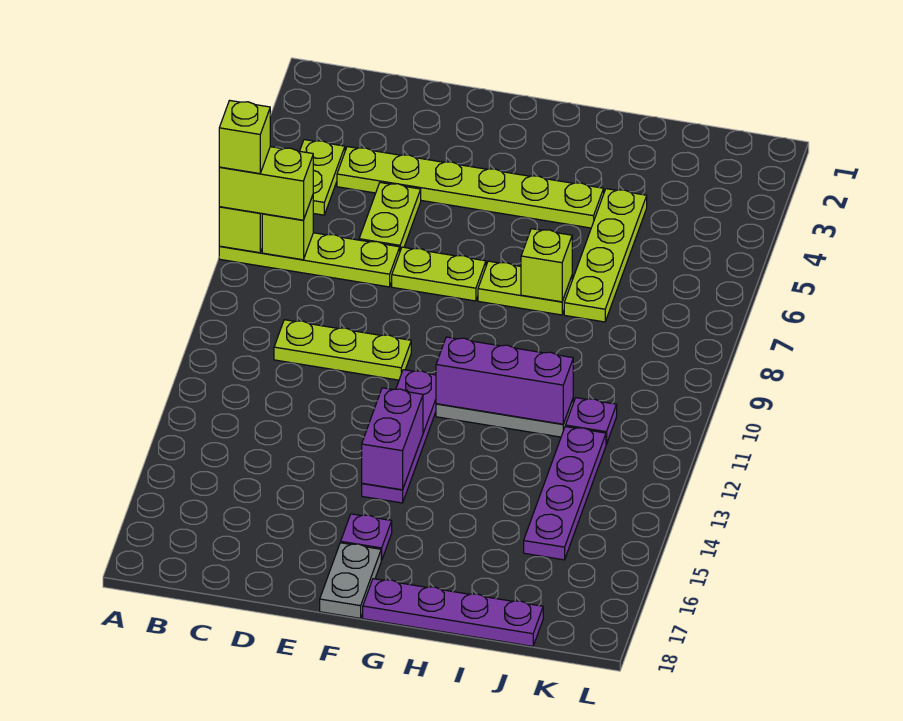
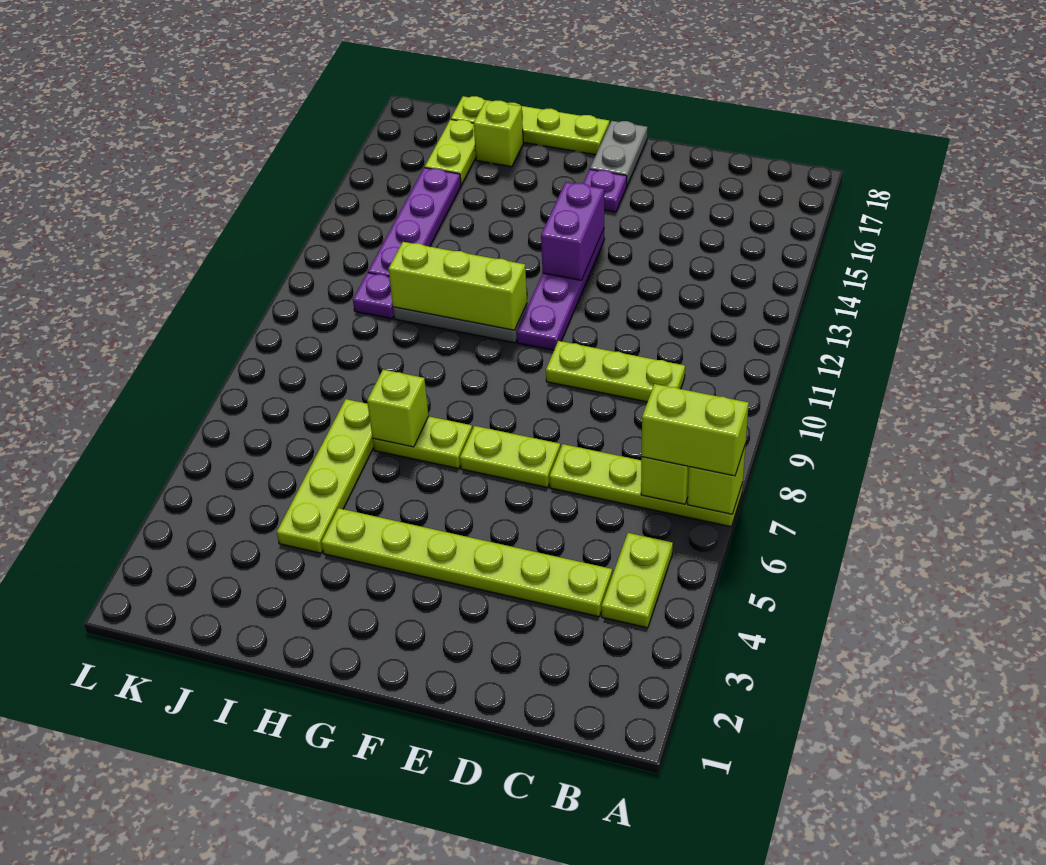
lime 1x1 brick [219,100,270,174] -> lime 1x1 brick moved to [474,100,523,167]
lime 1x2 plate [359,183,421,250] -> lime 1x2 plate moved to [425,119,476,185]
purple 1x3 brick [436,337,573,424] -> lime 1x3 brick [388,242,527,330]
purple 1x4 plate [363,579,543,646] -> lime 1x4 plate [451,96,610,155]

